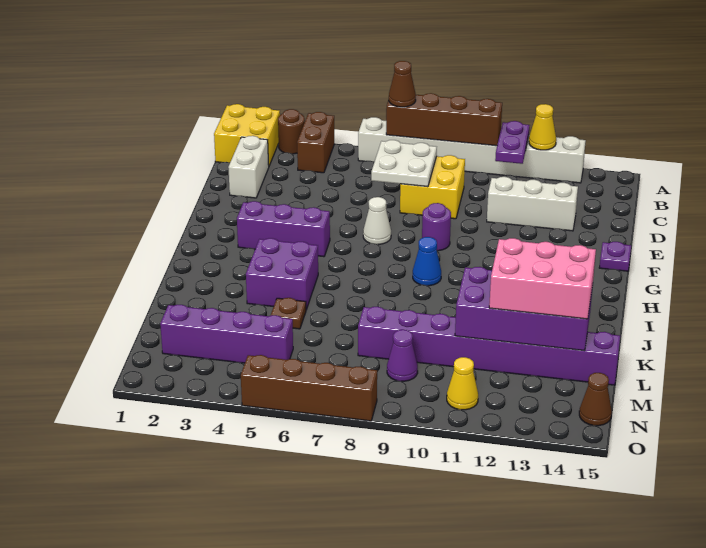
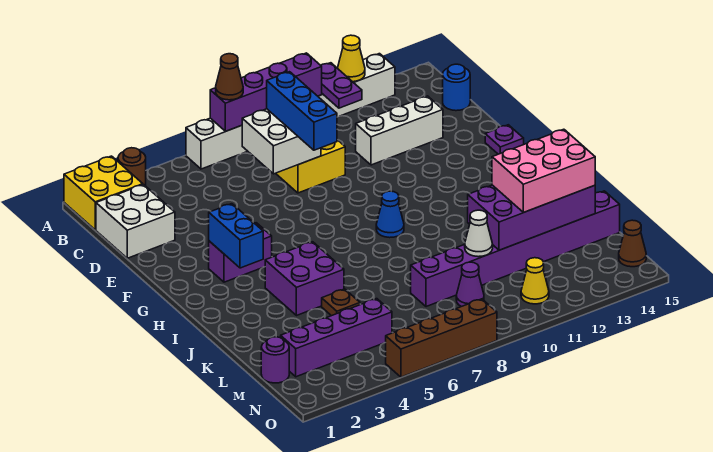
brown 1x2 brick [297,112,334,173] -> none
brown 1x4 brick [386,93,502,146] -> purple 1x4 brick [210,53,322,131]
white 1x2 brick [228,136,269,198] -> white 2x2 brick [96,185,175,258]
white 2x2 plate [371,140,437,187] -> white 2x2 brick [242,109,321,174]
none -> blue 1x3 brick [267,72,337,150]
none -> blue 1x1 round brick [443,64,470,111]
white 1x1 cone [363,197,391,244] -> white 1x1 cone moved to [465,210,493,257]
purple 1x1 round brick [422,203,451,251] -> purple 1x1 round brick moved to [261,337,289,383]
purple 1x3 brick [237,201,330,257] -> purple 1x2 brick [209,223,272,282]
none -> blue 1x2 brick [209,204,263,268]

